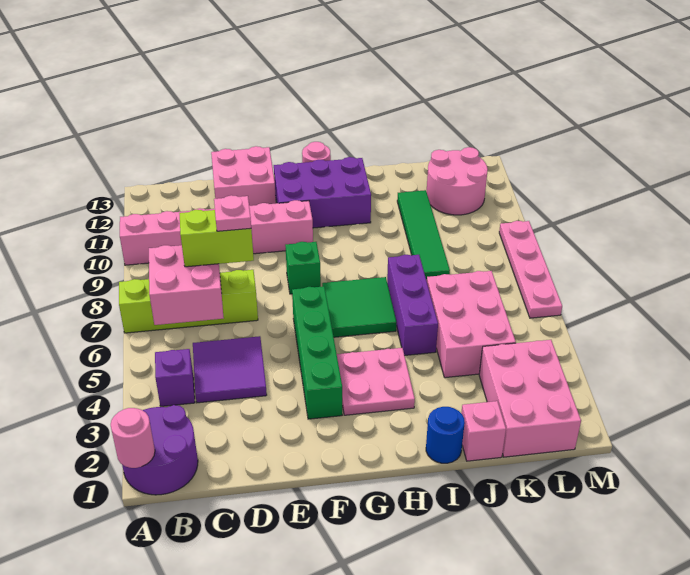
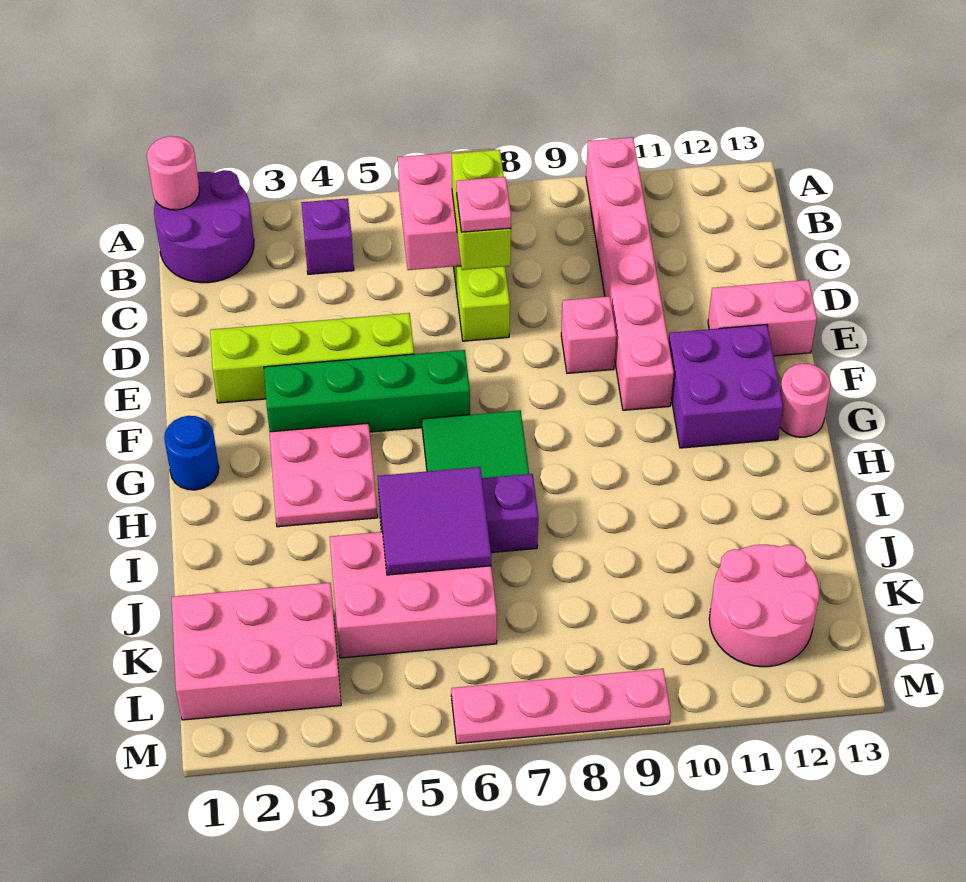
purple 2x2 tile [193,336,267,403] -> purple 2x2 tile moved to [378,467,491,575]
pink 2x2 brick [211,146,276,206] -> pink 1x2 brick [708,280,817,356]
none -> lime 1x4 brick [210,313,414,403]
green 1x1 brick [285,242,321,294] -> none
purple 2x3 brick [274,157,371,228] -> purple 2x2 brick [668,325,783,448]
blue 1x1 round brick [426,407,465,463] -> blue 1x1 round brick moved to [164,416,219,490]
pink 1x1 brick [461,401,506,461] -> pink 1x1 brick moved to [561,296,616,373]
green 1x4 tile [397,190,450,281] -> none

